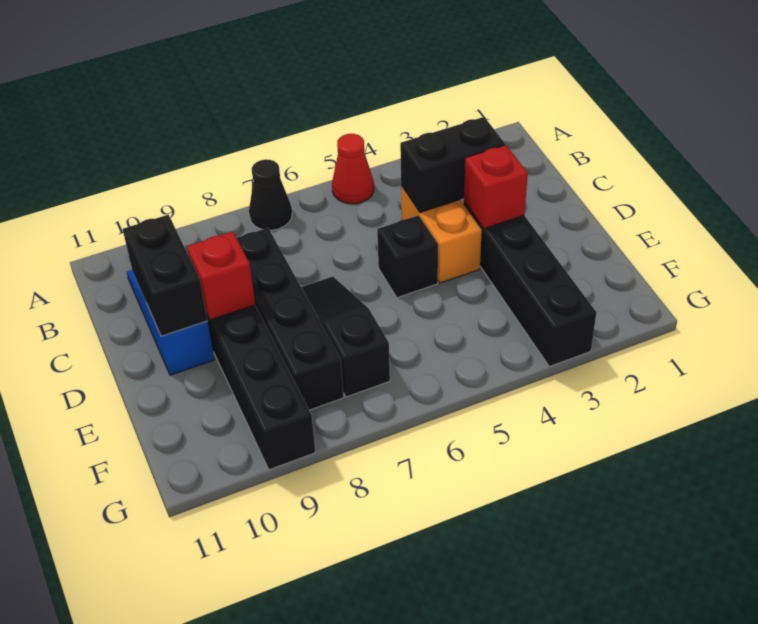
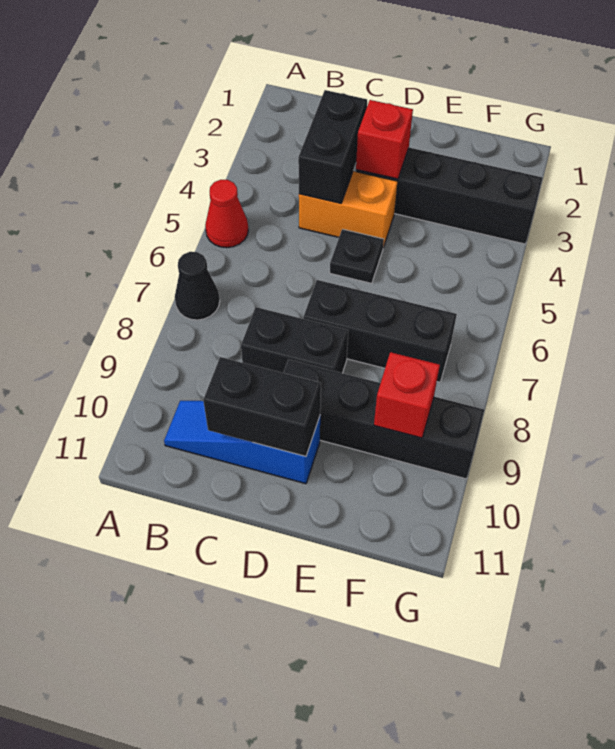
black 1x4 brick [237,228,344,410] -> black 1x2 brick [241,307,348,373]
black 1x1 brick [377,215,438,298] -> black 1x1 plate [330,229,384,283]
black 1x3 slope [301,276,390,397] -> black 1x3 brick [303,280,457,382]
red 1x1 brick [187,232,255,320] -> red 1x1 brick moved to [374,352,440,438]

